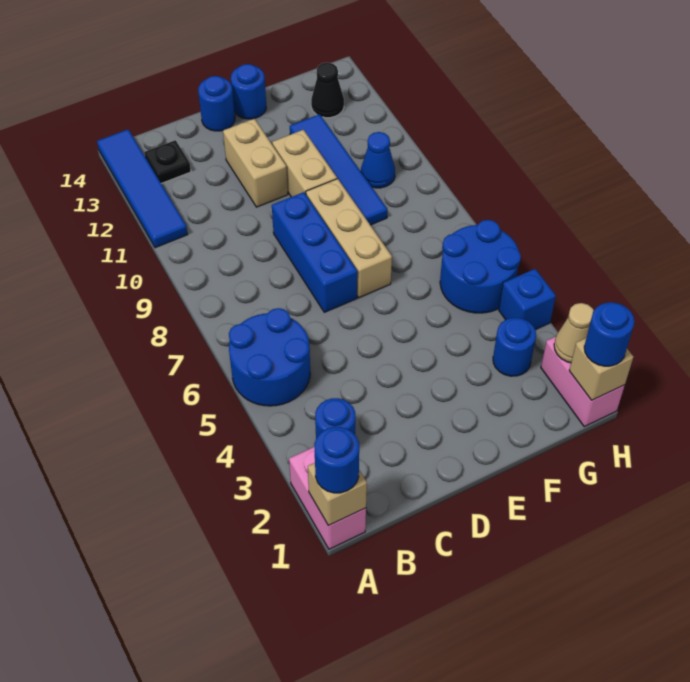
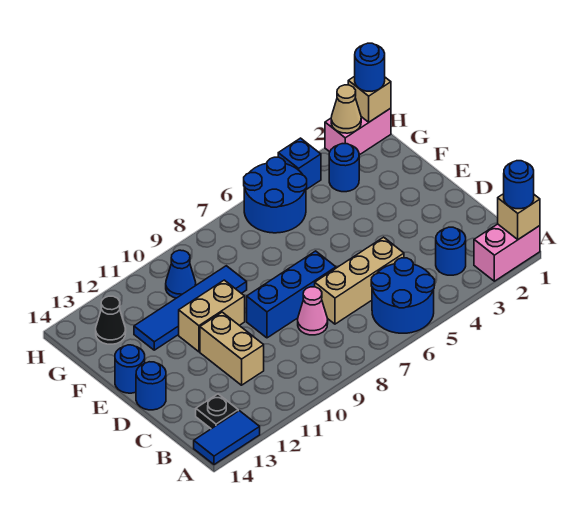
blue 1x4 tile [97,129,188,248] -> blue 1x2 tile [194,411,260,465]
none -> pink 1x1 cone [298,287,328,335]
tan 1x2 brick [223,119,288,207] -> tan 1x2 brick turned to [200,312,264,385]
tan 1x3 brick [306,179,392,298] -> tan 1x3 brick moved to [315,237,404,324]

